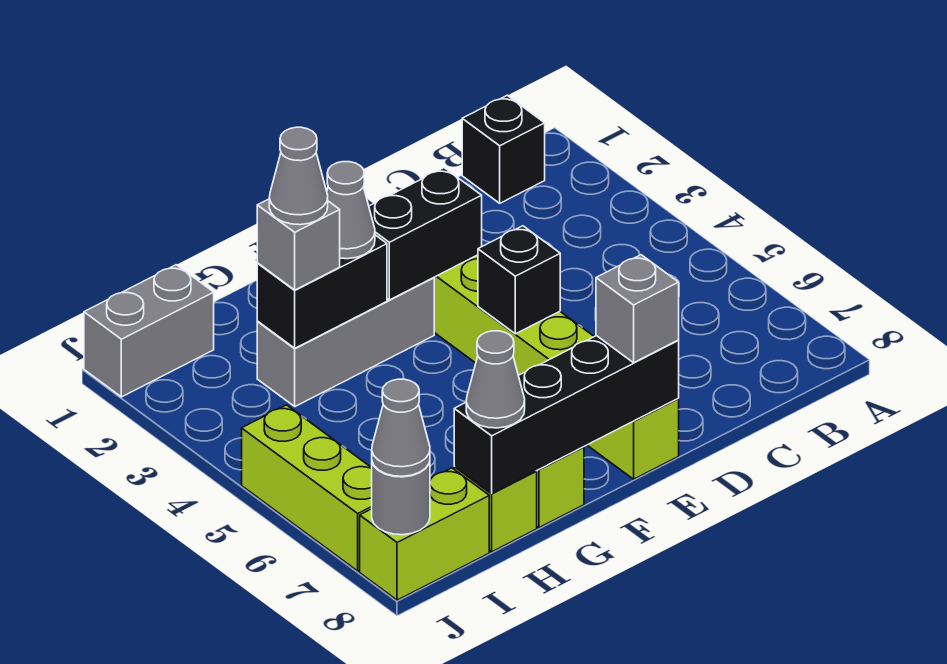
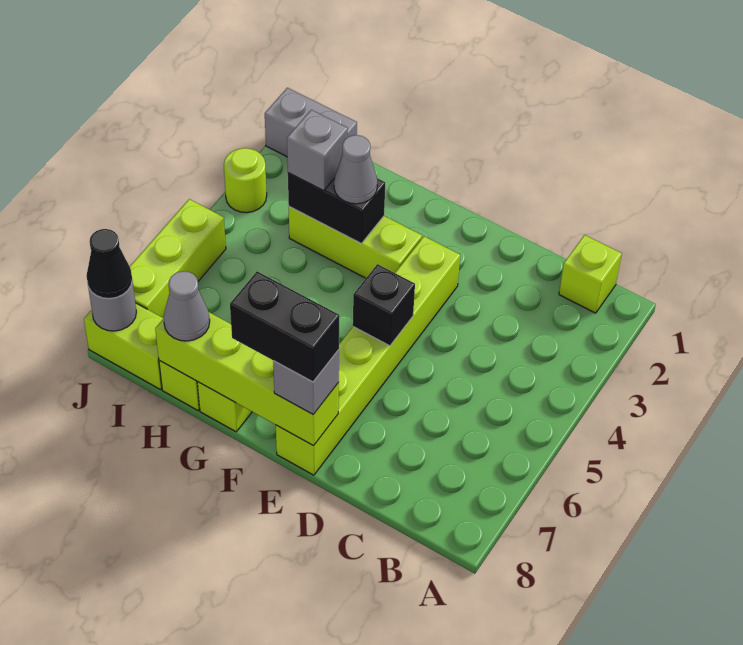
black 1x1 brick [462,95,545,203] -> lime 1x1 brick [559,235,622,313]
black 1x2 brick [369,168,482,300] -> black 1x2 brick moved to [230,271,339,382]
black 1x4 brick [454,336,679,493] -> lime 1x4 brick [155,312,339,446]
grey 1x3 brick [257,278,434,406] -> lime 1x3 brick [289,207,422,278]
grey 1x1 cone [269,127,328,225] -> none
none -> lime 1x1 round brick [224,148,267,213]
grey 1x1 cone [372,379,430,476] -> black 1x1 cone [86,229,132,299]

